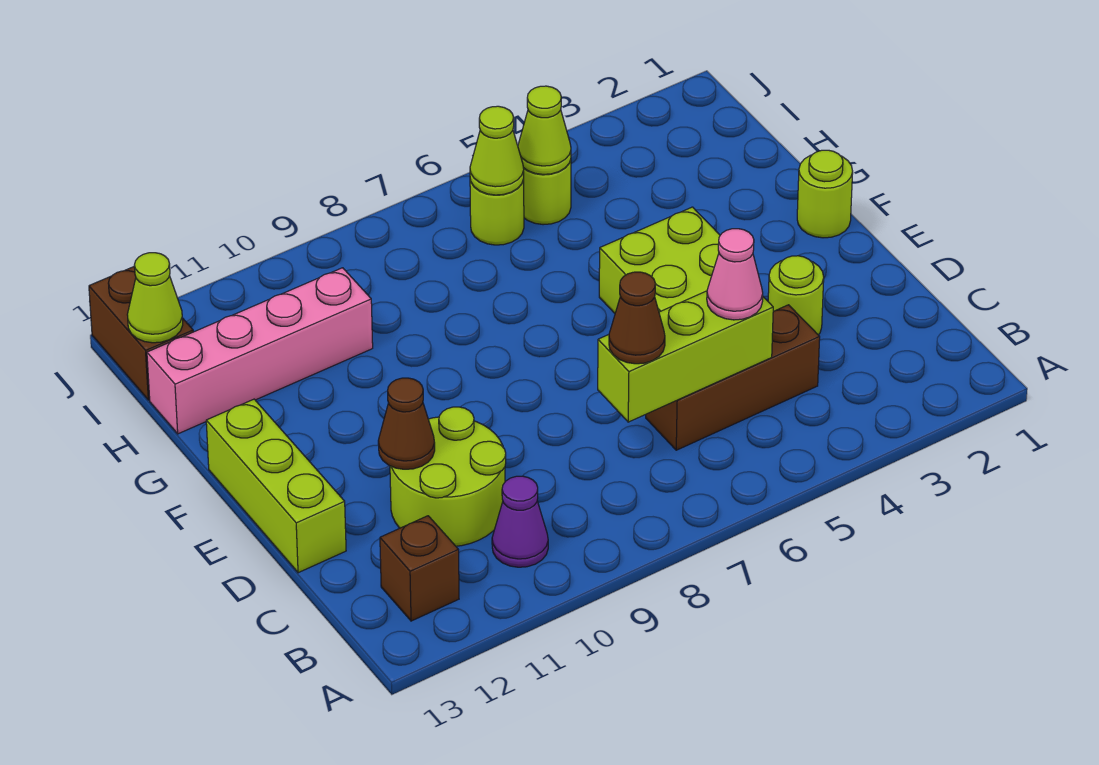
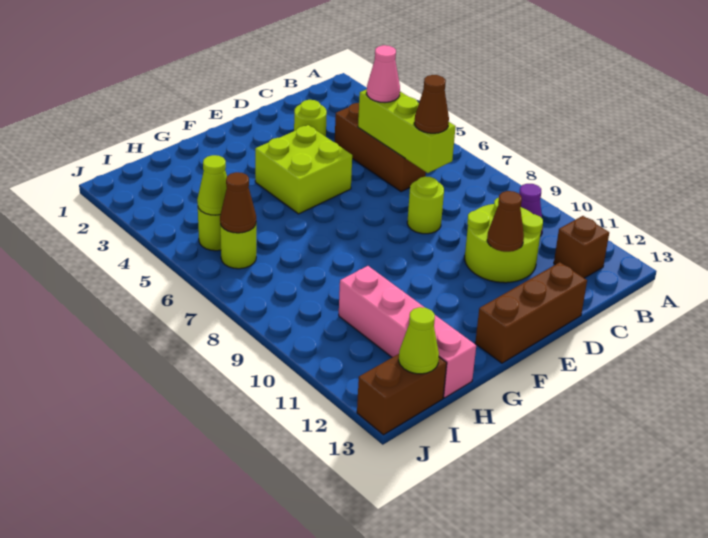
lime 1x3 brick [206,399,346,573] -> brown 1x3 brick [475,262,587,363]
lime 1x1 round brick [797,150,853,238] -> lime 1x1 round brick moved to [407,176,444,234]
lime 1x1 cone [470,106,524,195] -> brown 1x1 cone [220,172,256,233]

